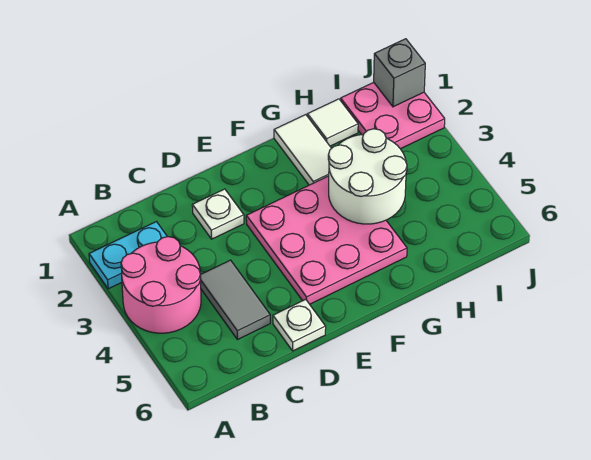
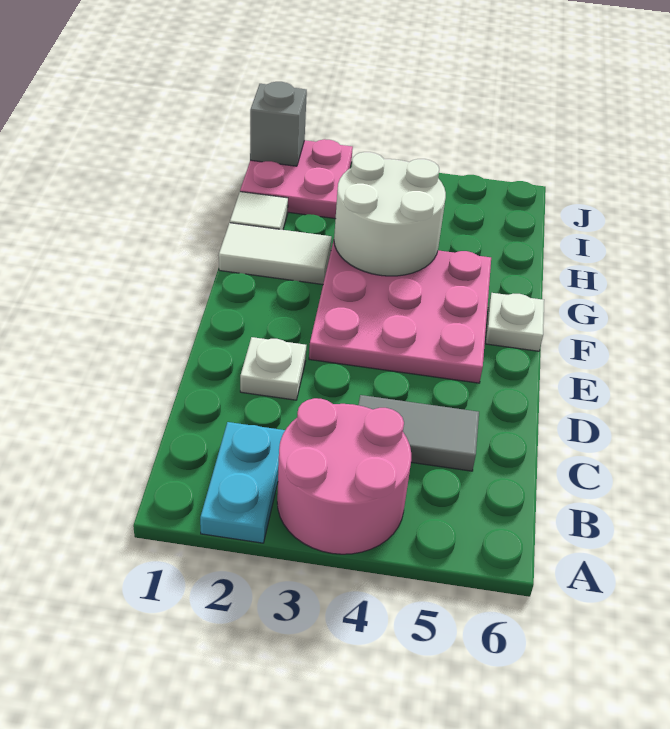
white 1x1 plate [273,299,326,351] -> white 1x1 plate moved to [485,293,544,351]

